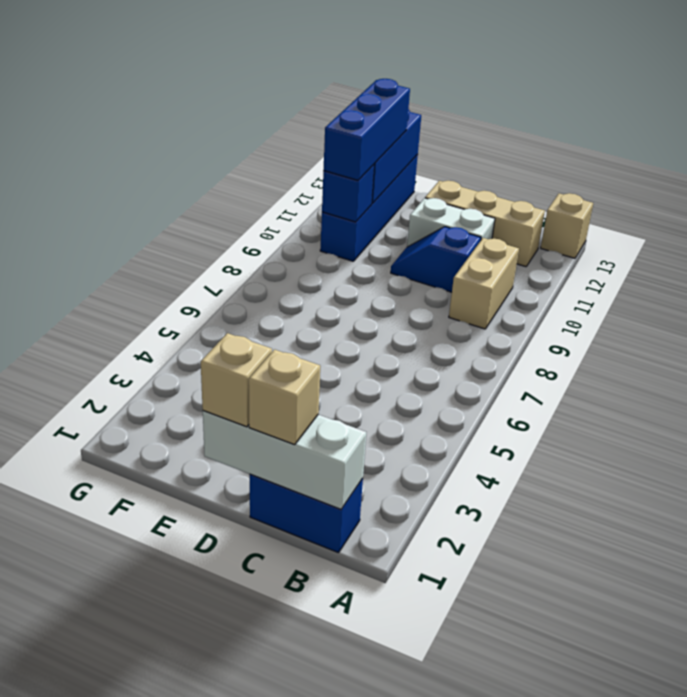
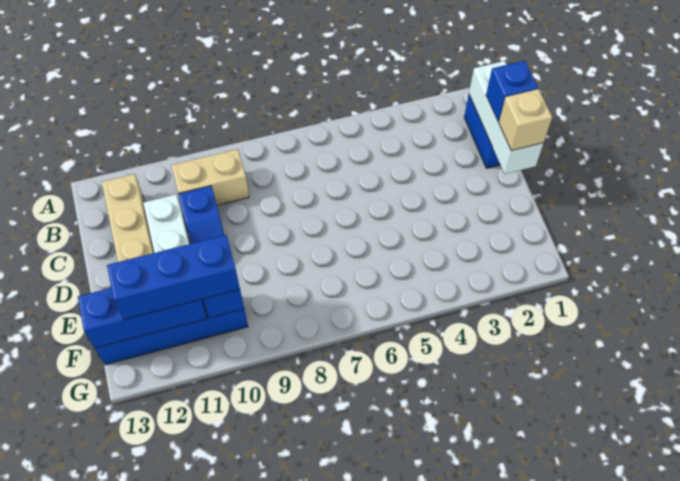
tan 1x1 brick [541,193,593,258] -> none
tan 1x1 brick [249,350,320,445] -> blue 1x1 brick [486,61,538,122]

